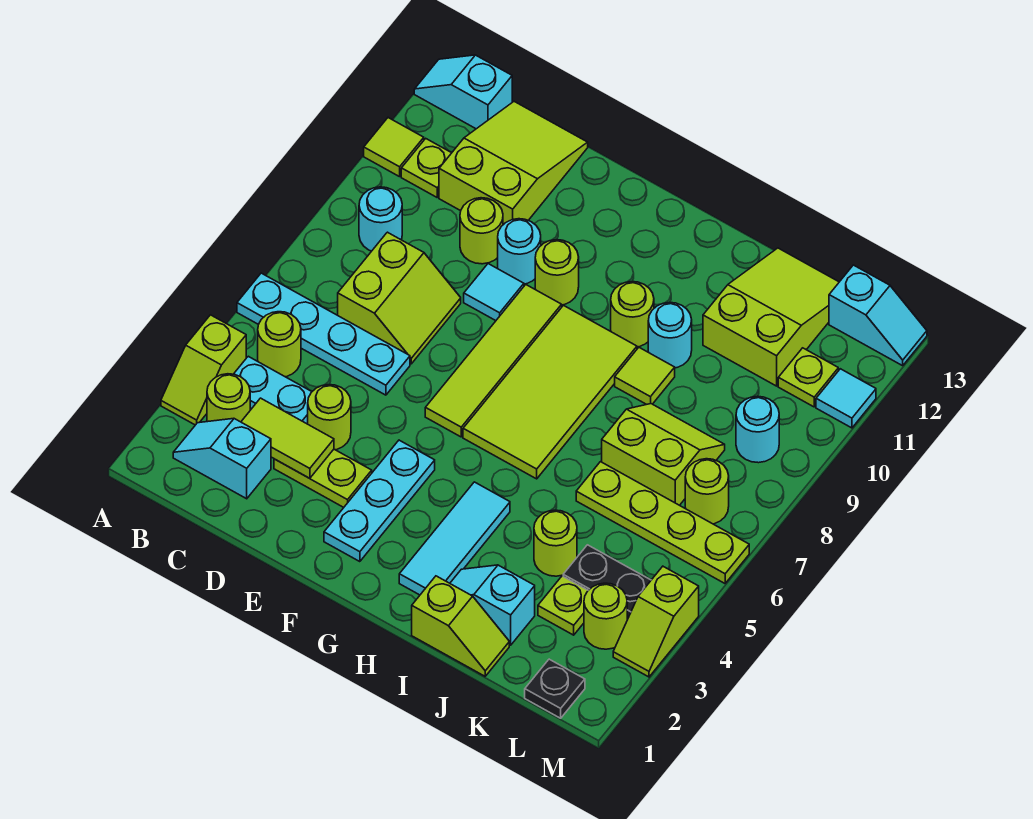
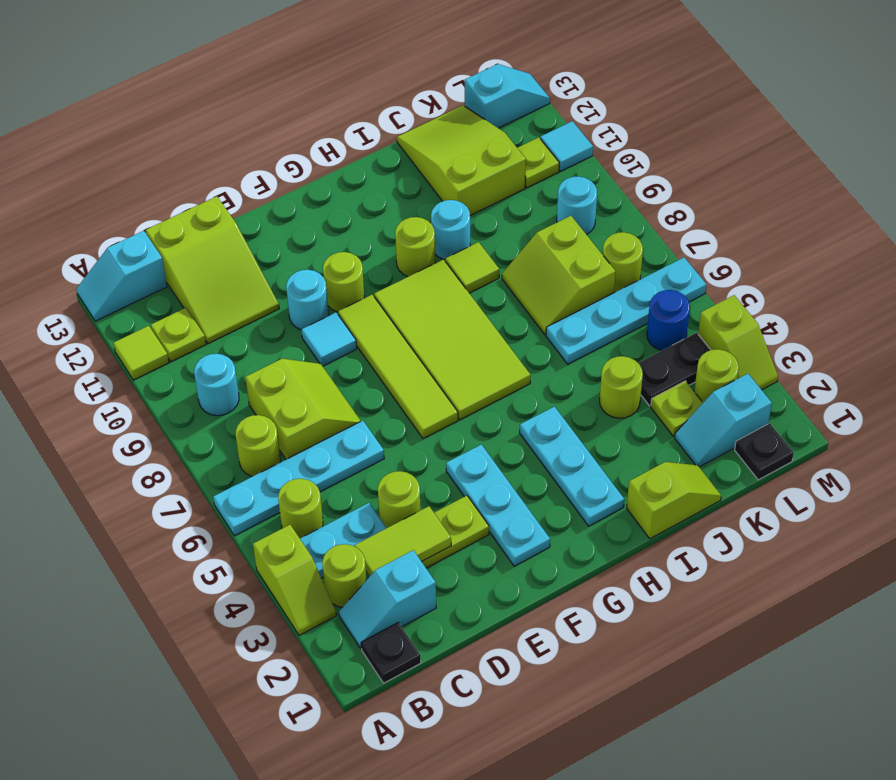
none -> black 1x1 plate [361,622,421,683]
lime 2x3 slope [439,102,588,225] -> lime 2x3 slope turned to [146,196,279,344]
lime 1x1 round brick [460,198,503,264] -> lime 1x1 round brick moved to [236,415,280,476]
cyan 1x3 tile [399,482,510,595] -> cyan 1x3 plate [520,407,624,526]
cyan 1x2 slope [450,565,535,645] -> cyan 1x2 slope moved to [675,374,772,467]
lime 1x4 plate [576,462,749,583] -> cyan 1x4 plate [546,257,706,364]
lime 2x2 slope [602,404,725,505] -> lime 2x2 slope turned to [502,216,616,335]
none -> blue 1x1 round brick [647,290,690,351]

